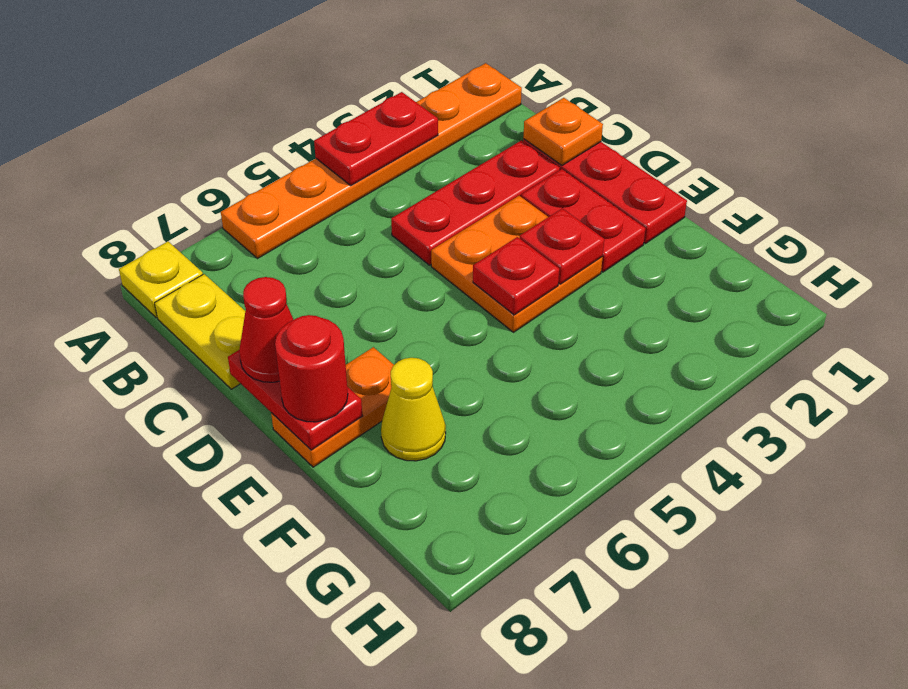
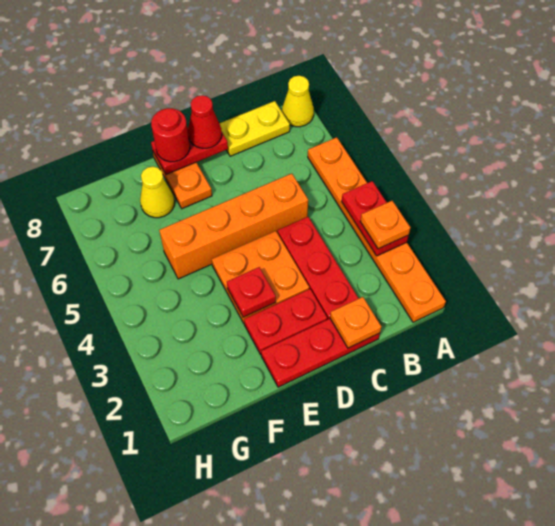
none -> orange 1x1 plate [360,201,410,249]
yellow 1x1 plate [119,242,203,318] -> yellow 1x1 cone [282,76,314,127]
none -> orange 1x4 brick [159,174,308,279]
red 1x1 plate [473,237,559,315] -> none

